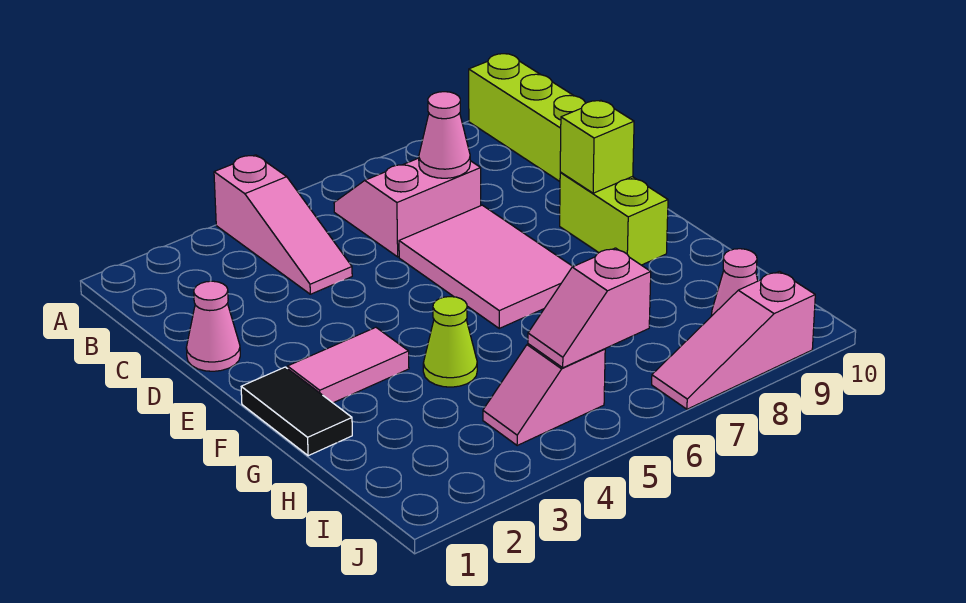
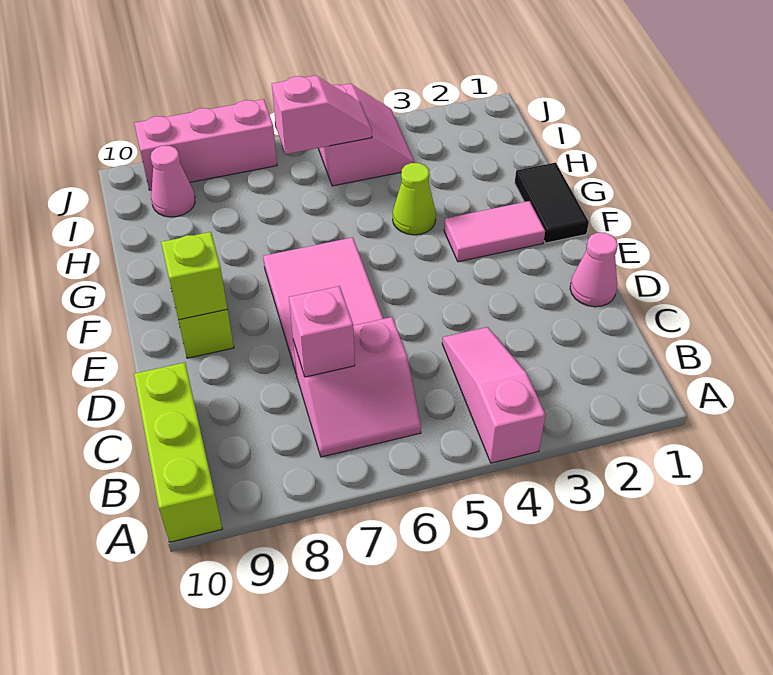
pink 1x1 cone [419,92,470,178] -> pink 1x1 brick [289,286,355,377]
pink 1x2 slope [483,344,605,446] -> pink 2x2 slope [318,84,415,186]
pink 1x3 slope [652,271,815,409] -> pink 1x3 brick [134,99,277,190]

